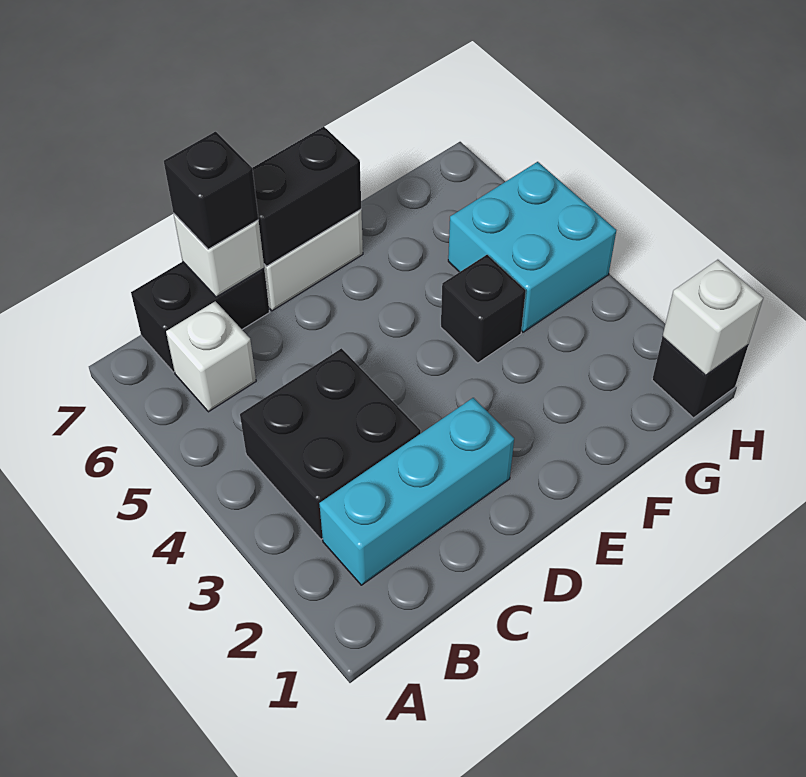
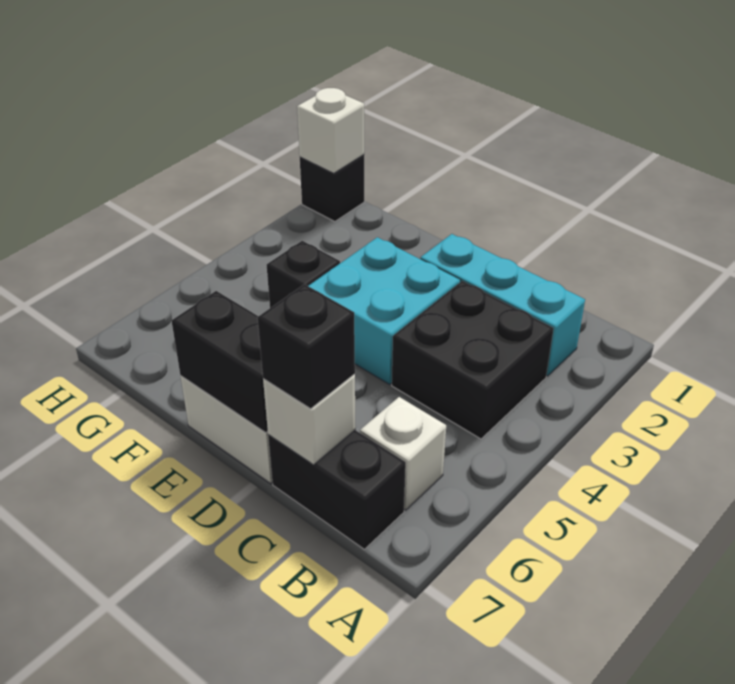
cyan 2x2 brick [448,162,616,332] -> cyan 2x2 brick moved to [309,237,460,384]

